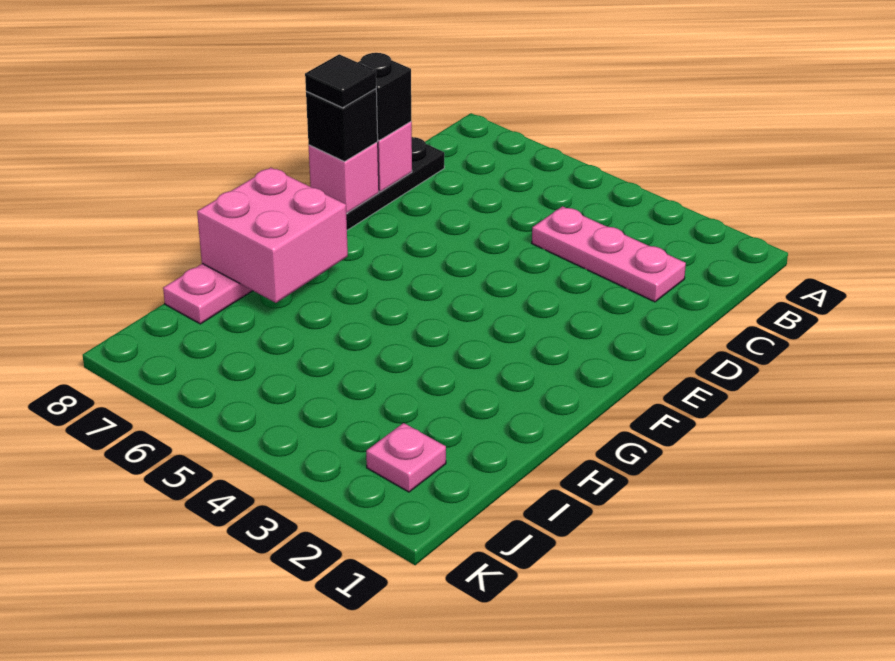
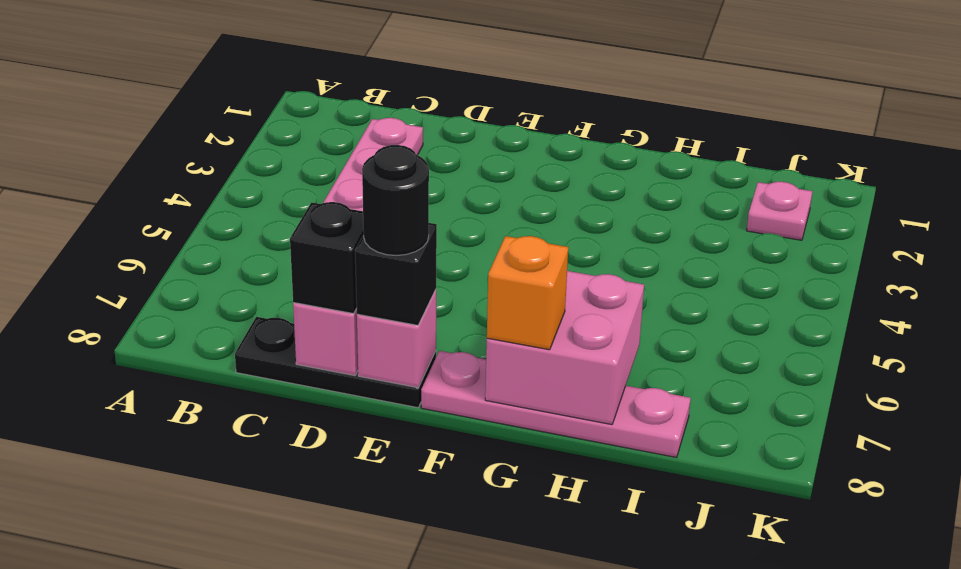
black 1x1 tile [305,54,376,108] -> black 1x1 round brick [362,145,429,256]
none -> orange 1x1 brick [487,236,568,350]

